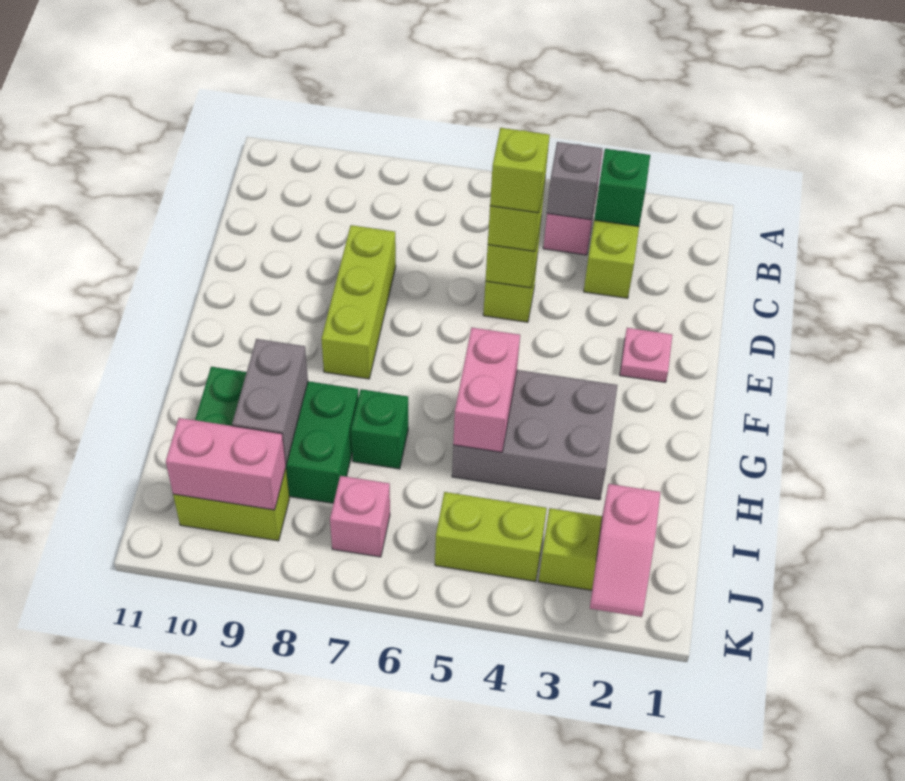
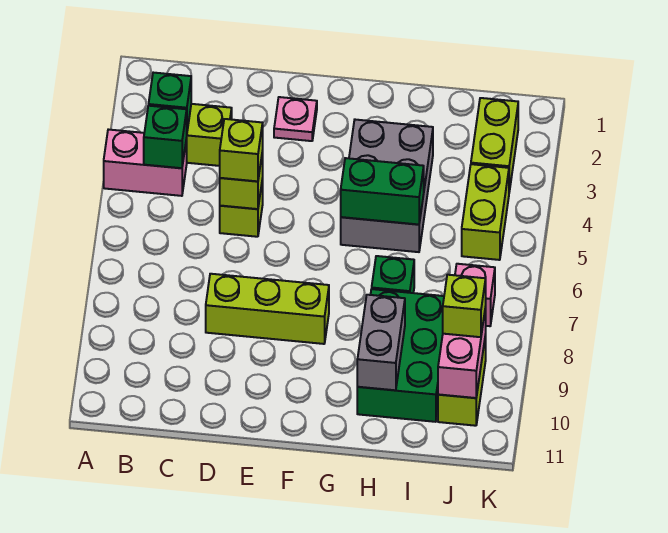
grey 1x1 brick [547,142,602,220] -> green 1x1 brick [144,106,187,168]
lime 1x1 brick [490,128,550,213] -> lime 1x1 brick moved to [443,275,486,337]
pink 1x2 brick [453,328,520,452] -> green 1x2 brick [341,158,424,225]
grey 1x2 brick [232,339,308,464] -> grey 1x2 brick turned to [357,295,405,390]
pink 1x2 slope [590,484,660,617] -> none

